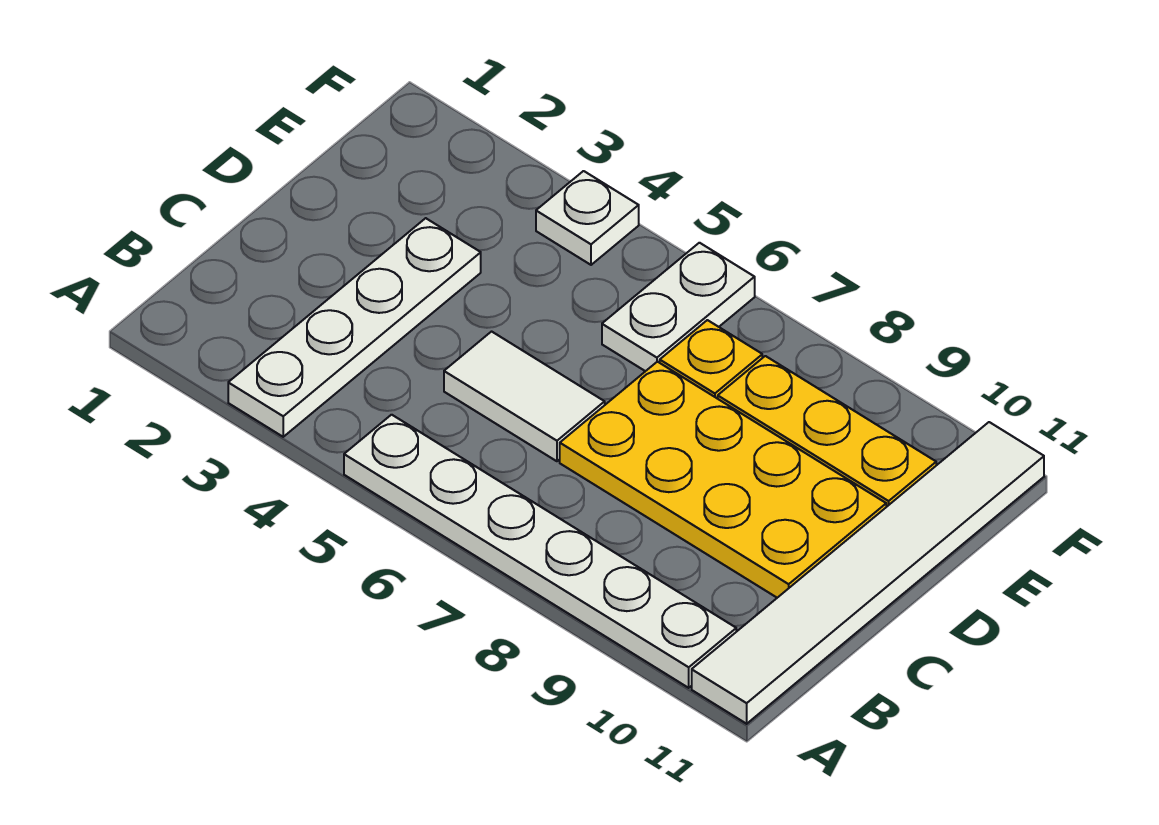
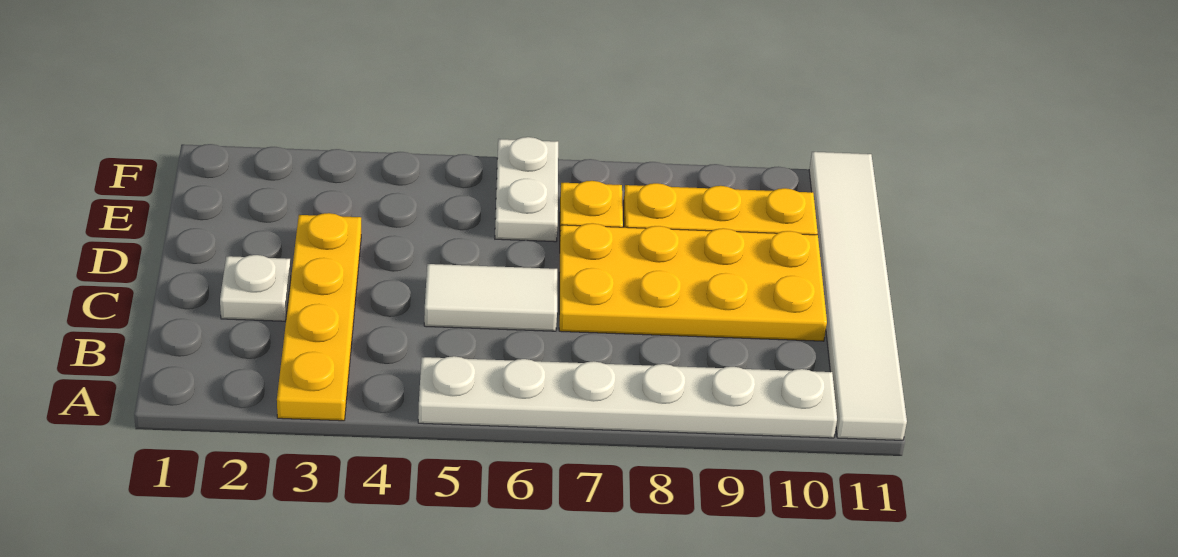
white 1x4 plate [228,218,481,437] -> yellow 1x4 plate [277,213,361,421]
white 1x1 plate [536,171,639,265] -> white 1x1 plate moved to [220,255,291,321]

